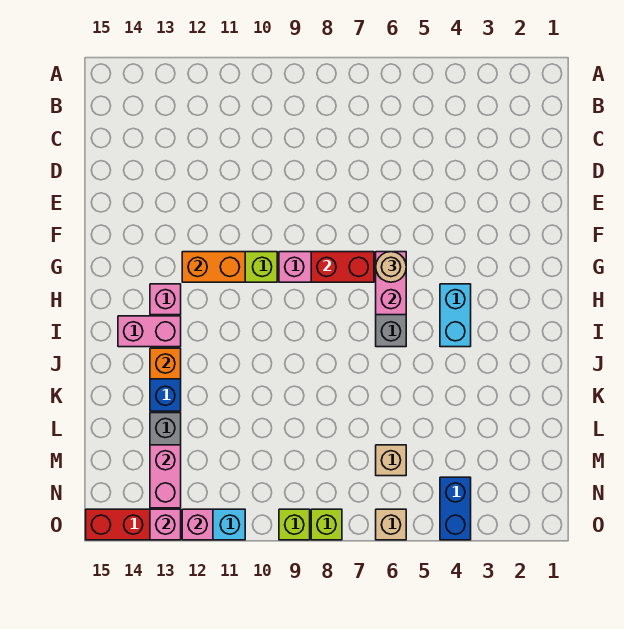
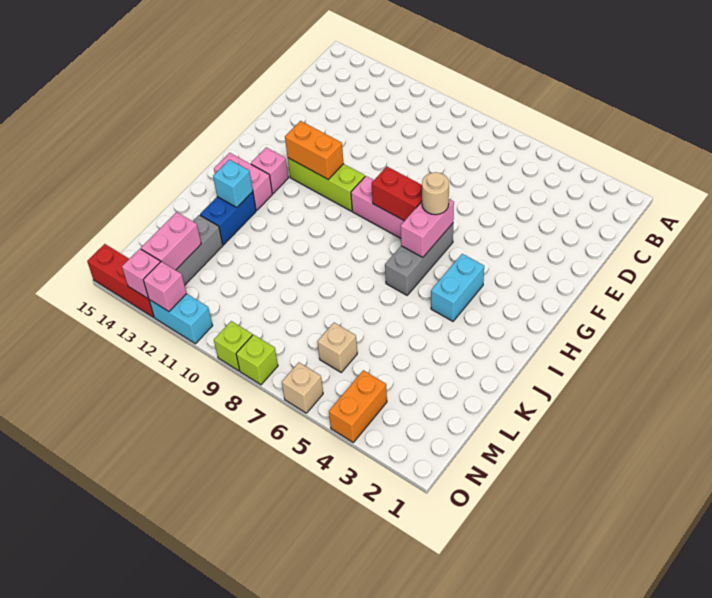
orange 1x1 brick [150,348,181,379] -> cyan 1x1 brick [213,160,253,207]
blue 1x2 brick [440,477,471,540] -> orange 1x2 brick [329,370,387,442]

